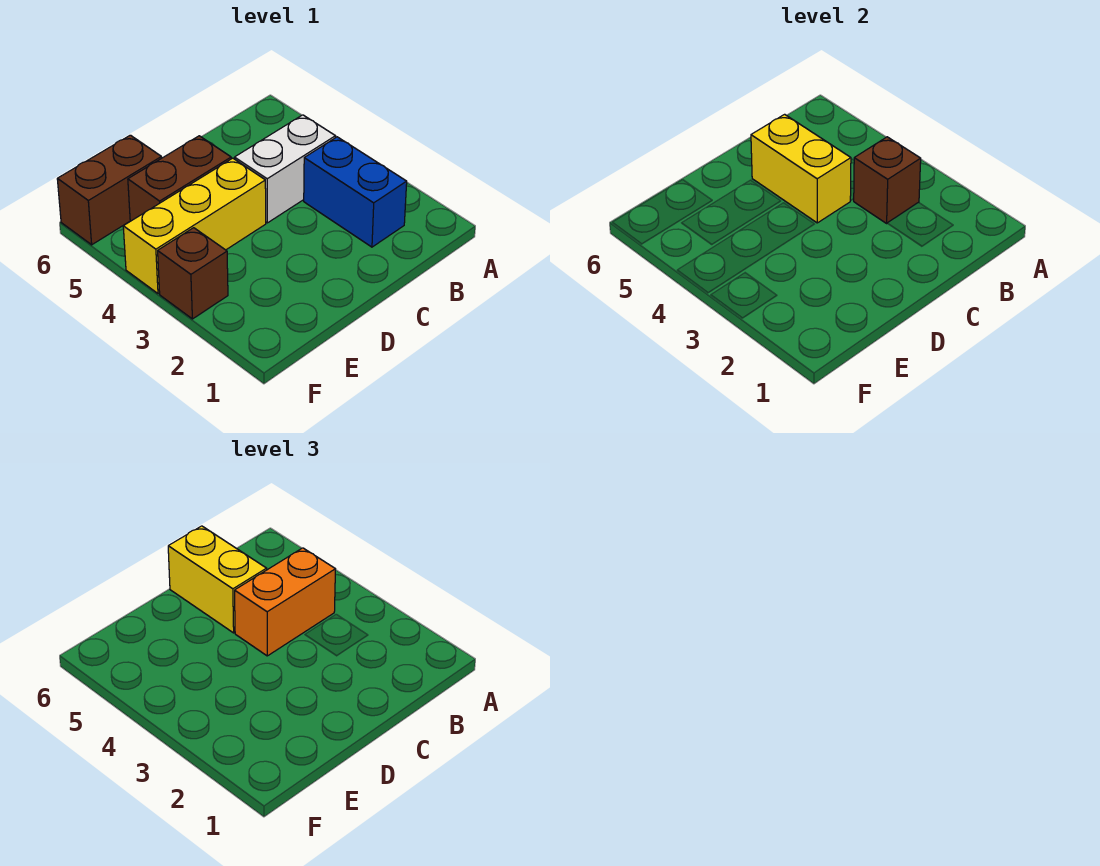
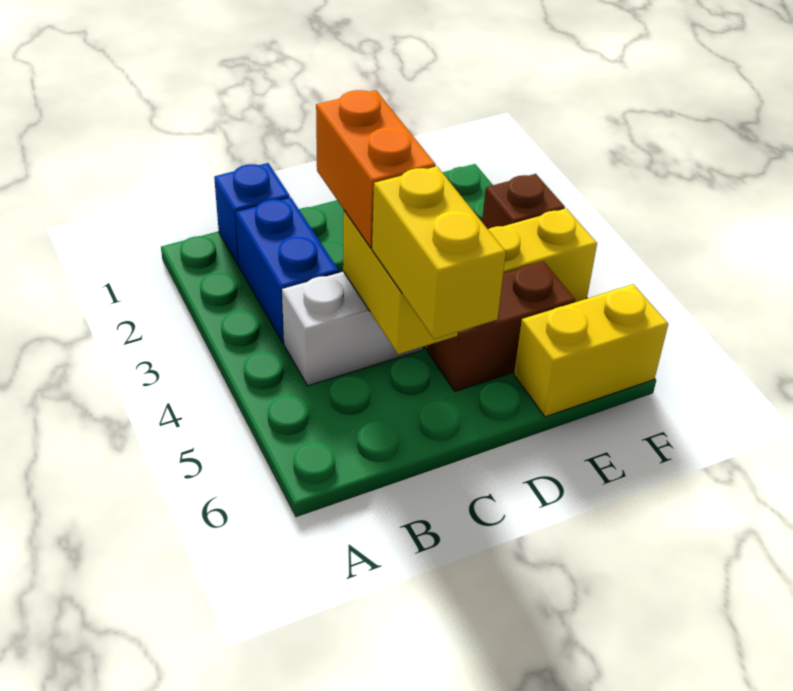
none -> blue 1x1 brick [214,163,290,266]
brown 1x1 brick [854,137,921,223] -> none
orange 1x2 brick [235,548,335,656] -> orange 1x2 brick turned to [316,90,436,248]
brown 1x2 brick [57,135,162,245] -> yellow 1x2 brick [514,284,668,417]

